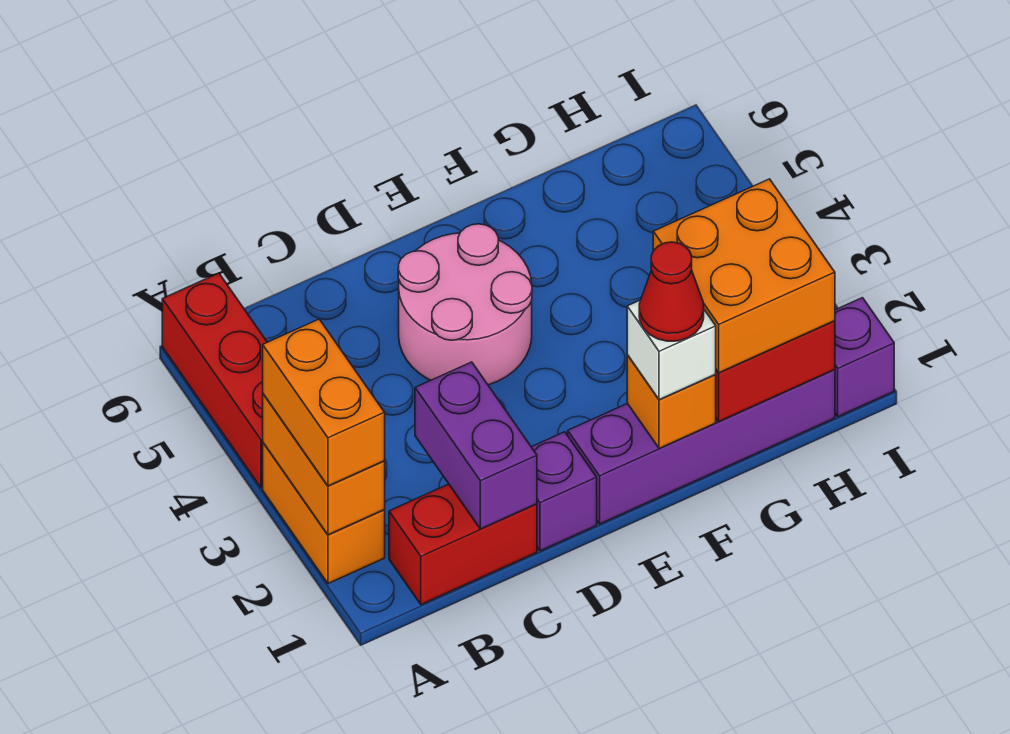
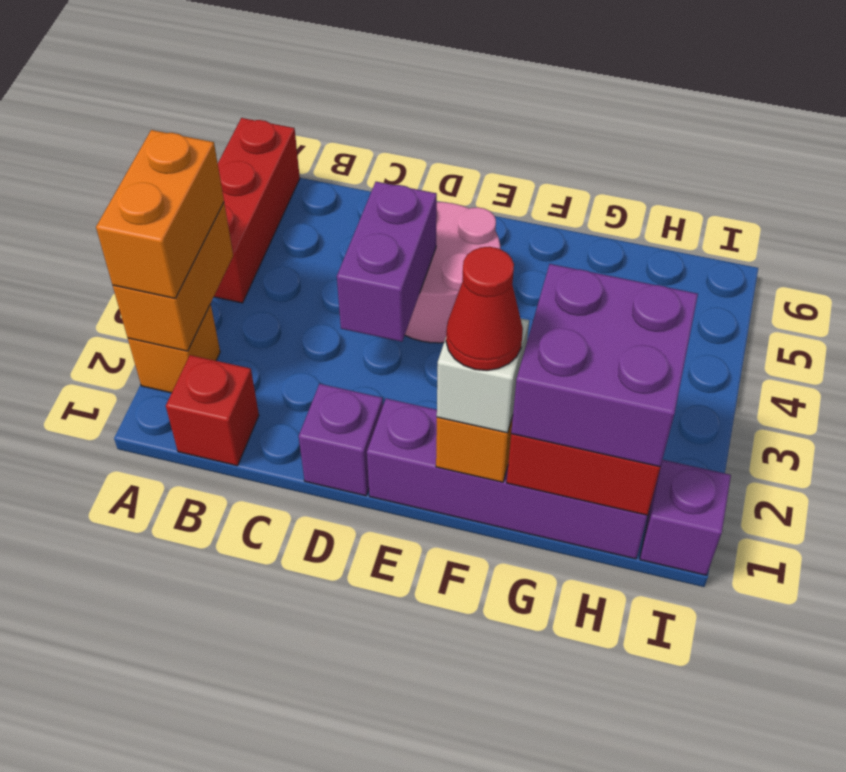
orange 1x2 brick [263,443,385,584] -> orange 1x1 brick [128,304,220,393]
red 1x2 brick [389,484,537,605] -> red 1x1 brick [166,355,259,466]
purple 1x2 brick [415,362,537,529] -> purple 1x2 brick moved to [337,182,437,342]
orange 2x2 brick [653,179,835,373] -> purple 2x2 brick [511,264,698,467]

